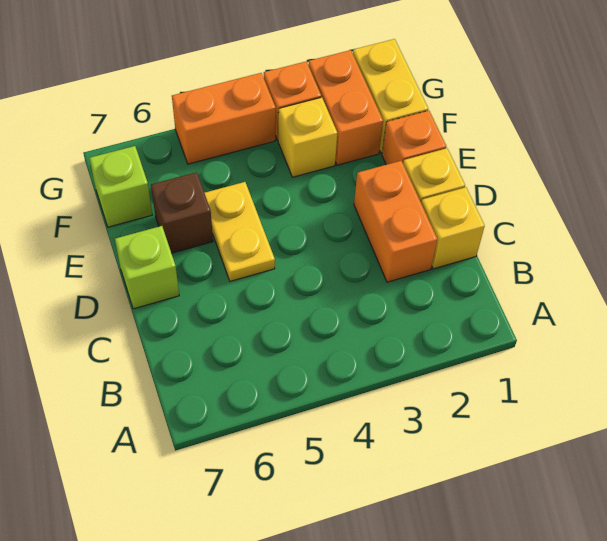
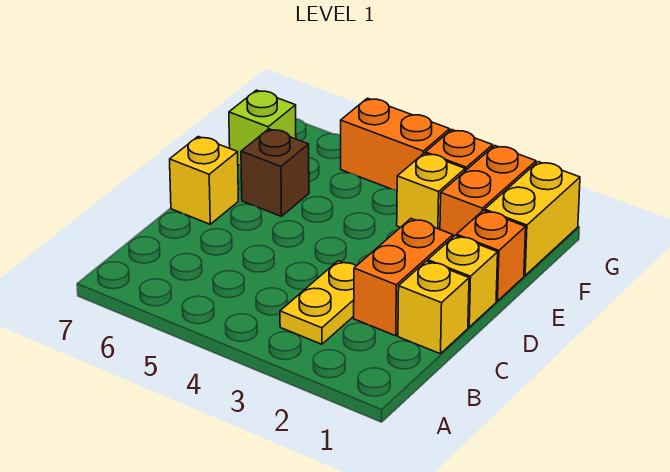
yellow 1x2 plate [205,182,275,281] -> yellow 1x2 plate moved to [280,261,356,344]
lime 1x1 brick [115,226,179,309] -> yellow 1x1 brick [170,137,238,224]

